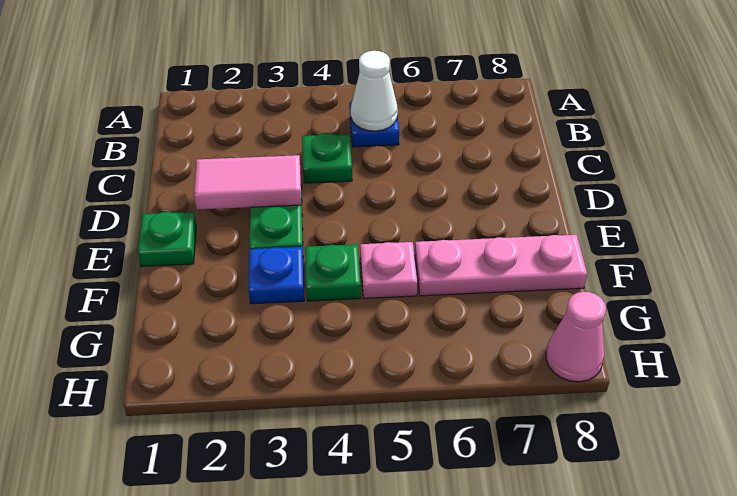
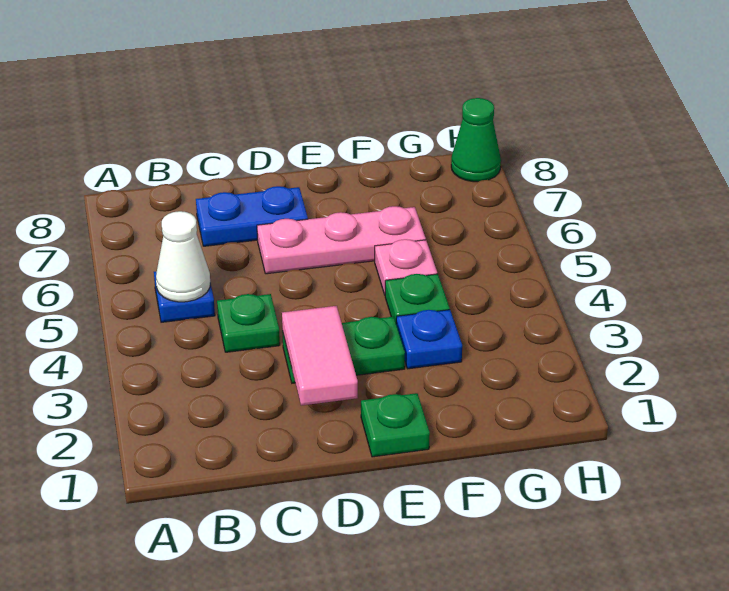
none -> blue 1x2 plate [196,186,308,246]
pink 1x3 plate [415,235,587,296] -> pink 1x3 plate turned to [257,206,426,274]
pink 1x1 cone [546,292,606,382] -> green 1x1 cone [451,98,501,182]

